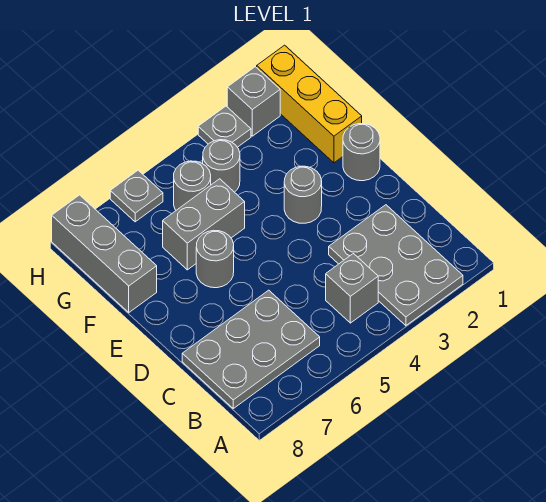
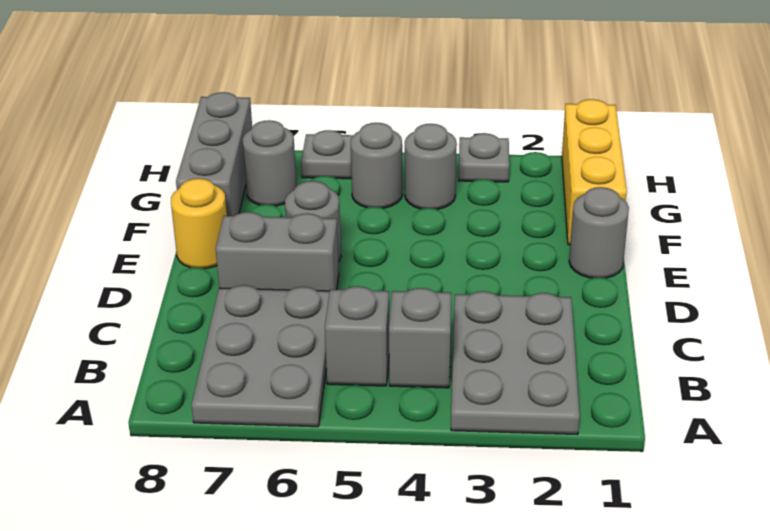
grey 2x3 plate [182,290,320,408] -> grey 2x3 plate turned to [192,285,330,427]
grey 1x1 round brick [284,166,322,223] -> grey 1x1 round brick moved to [243,120,296,206]
none -> yellow 1x1 round brick [171,178,227,269]
grey 1x2 brick [163,179,245,270] -> grey 1x2 brick moved to [216,212,339,291]
grey 1x1 brick [227,67,280,136] -> grey 1x1 brick moved to [325,286,389,386]

